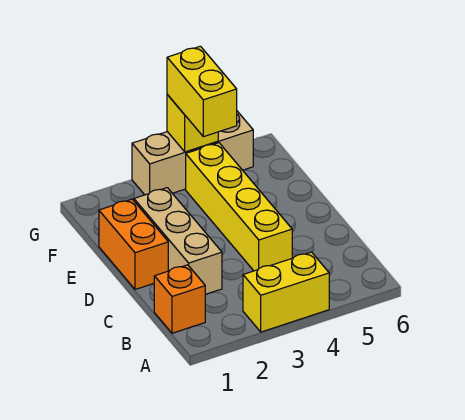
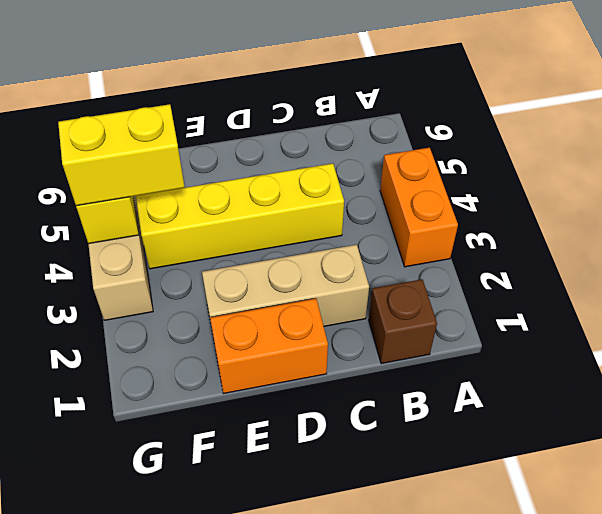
yellow 1x2 brick [243,252,329,332] -> orange 1x2 brick [380,148,458,267]
orange 1x1 brick [154,265,205,333] -> brown 1x1 brick [369,279,437,364]

